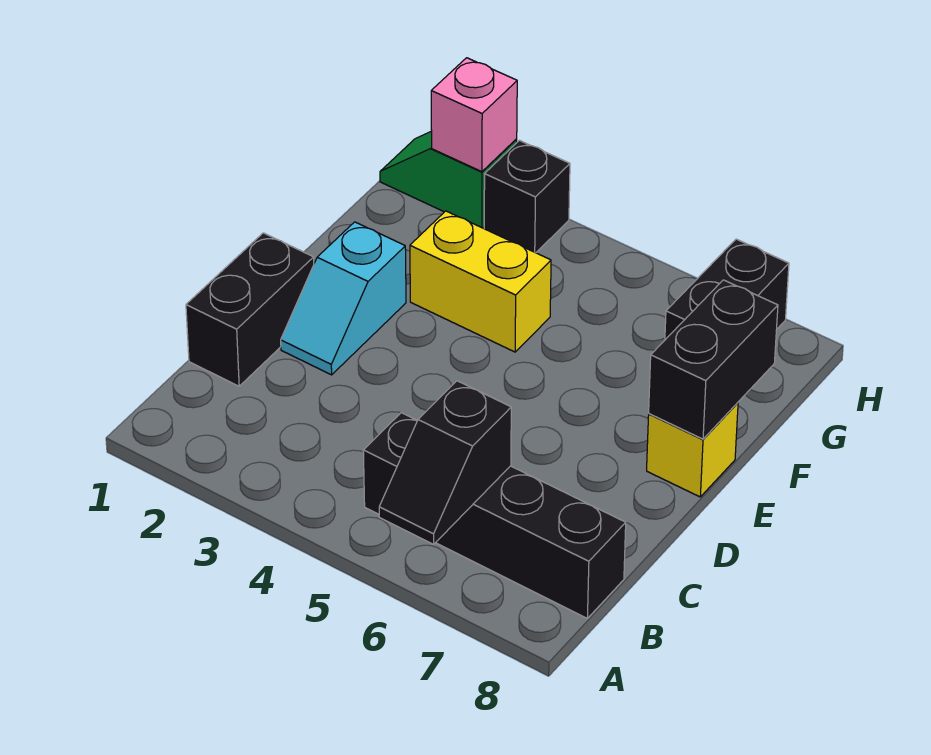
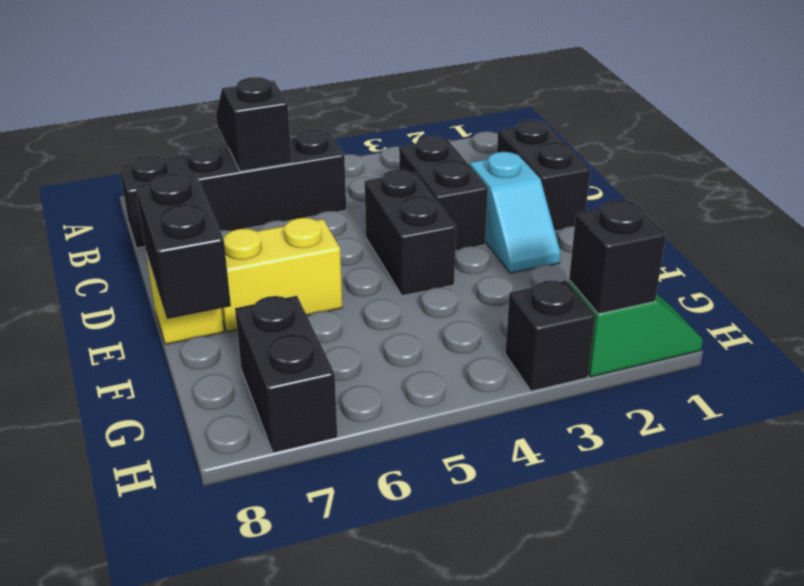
none -> black 1x2 brick [399,136,488,251]
cyan 1x2 slope [281,222,406,375] -> cyan 1x2 slope turned to [469,152,561,273]
none -> black 1x2 brick [365,170,456,296]
yellow 1x2 brick [410,211,551,352] -> yellow 1x2 brick moved to [221,218,342,332]
pink 1x1 brick [431,58,517,172] -> black 1x1 brick [569,200,666,314]

